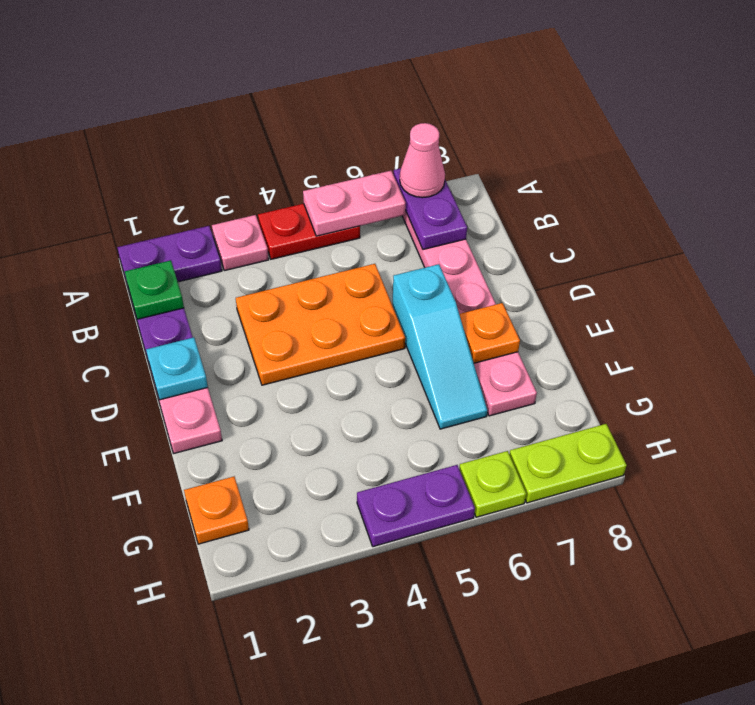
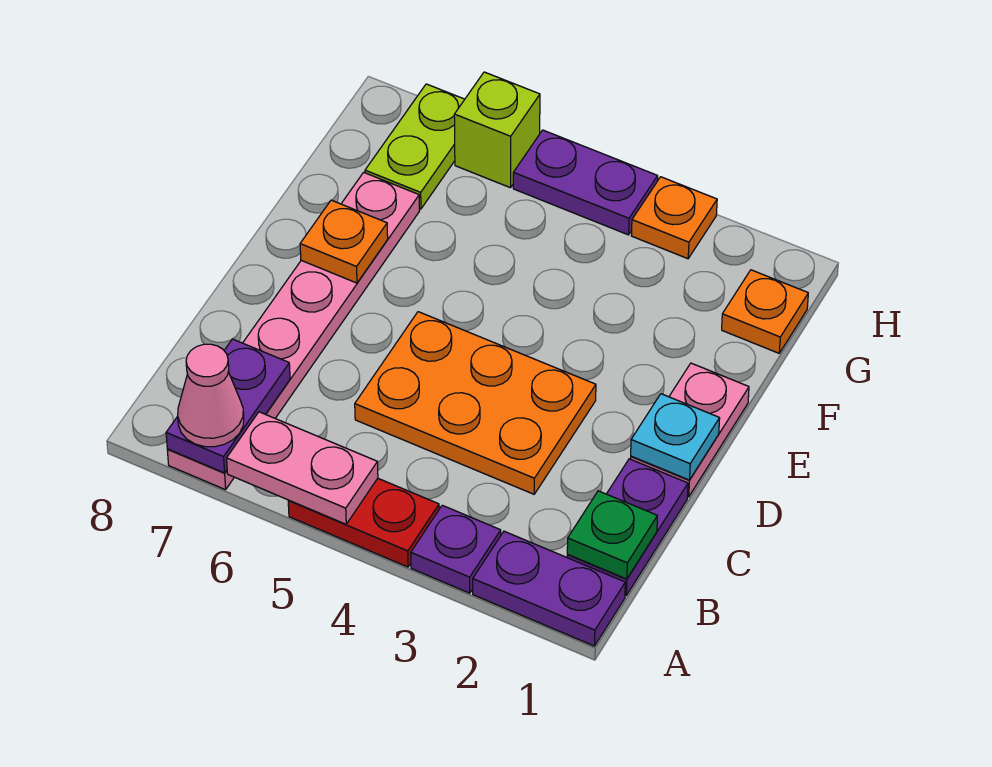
pink 1x1 plate [212,215,269,271] -> purple 1x1 plate [411,505,501,593]
cyan 1x3 slope [392,264,487,429] -> none
none -> orange 1x1 plate [631,177,717,259]
lime 1x1 plate [459,451,526,517] -> lime 1x1 brick [454,72,540,188]
lime 1x2 plate [509,424,627,503] -> lime 1x2 plate turned to [365,84,465,209]

